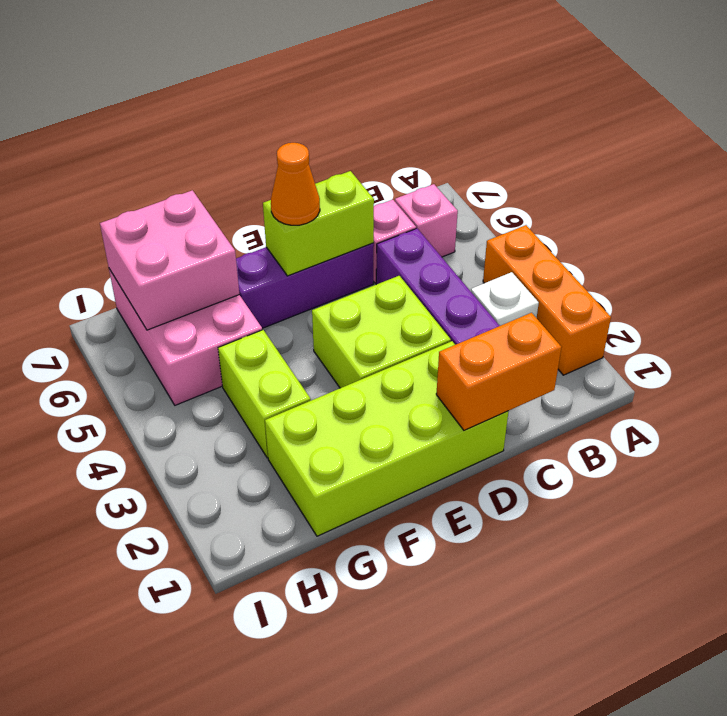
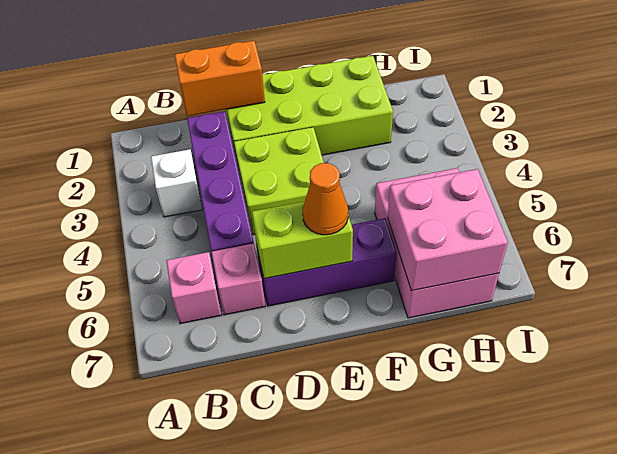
orange 1x3 brick [483,225,611,375] -> none
lime 1x2 brick [218,330,311,458] -> none

